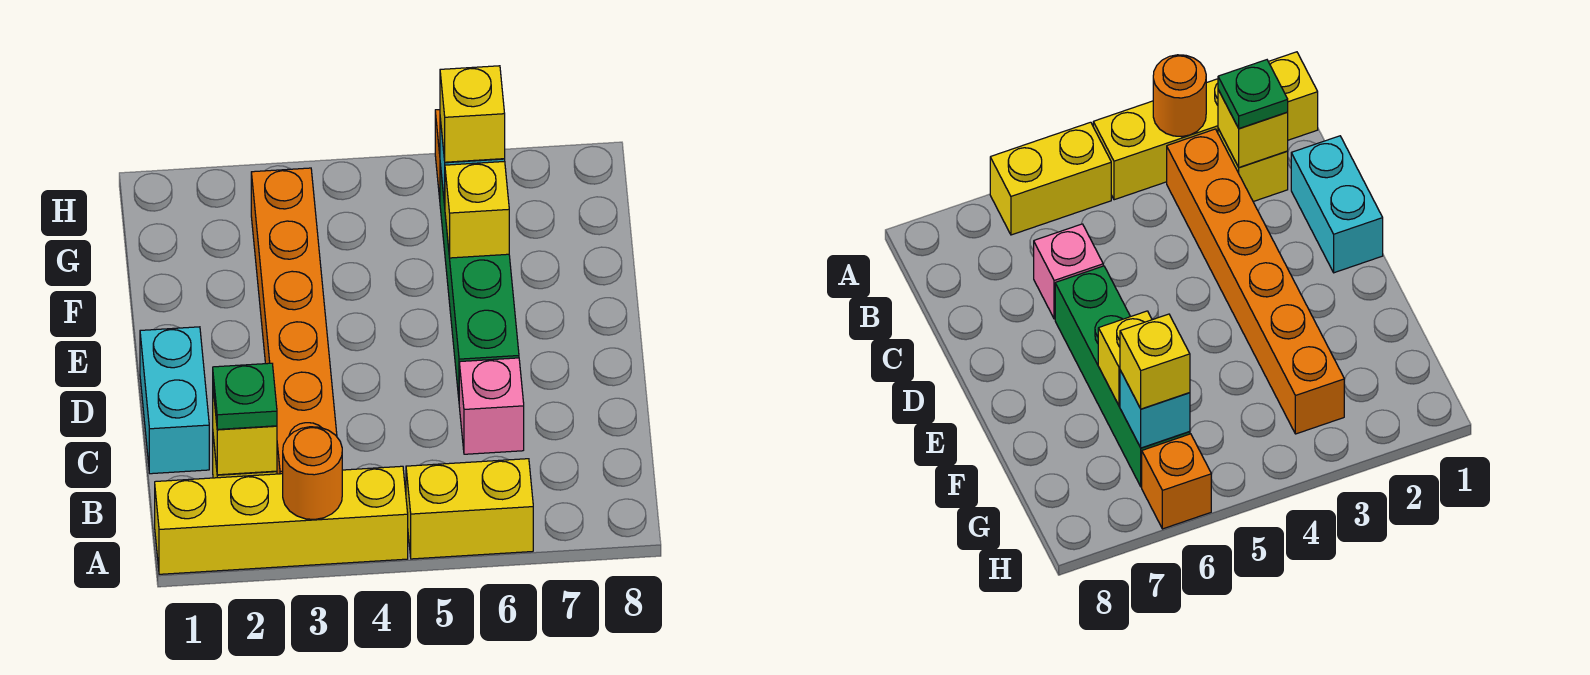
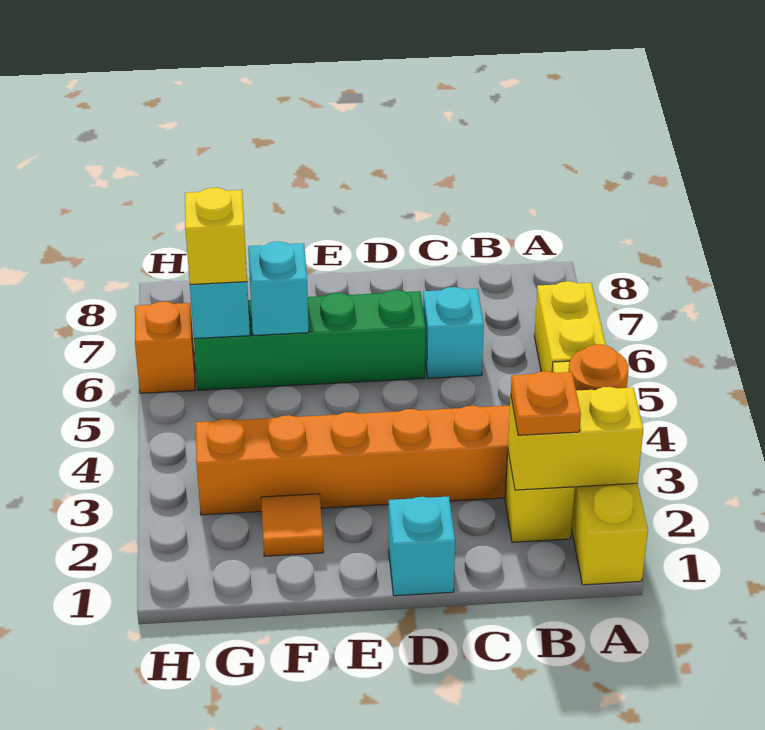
yellow 1x1 brick [213,391,277,475] -> yellow 1x2 brick [508,387,643,490]
green 1x1 plate [213,363,277,429] -> orange 1x1 plate [511,371,581,435]
cyan 1x2 brick [140,327,209,474] -> cyan 1x1 brick [389,496,455,596]
pink 1x1 brick [459,358,524,454] -> cyan 1x1 brick [423,287,484,378]
none -> orange 1x1 tile [261,494,323,556]
yellow 1x1 brick [445,162,509,258] -> cyan 1x1 brick [248,242,309,336]

